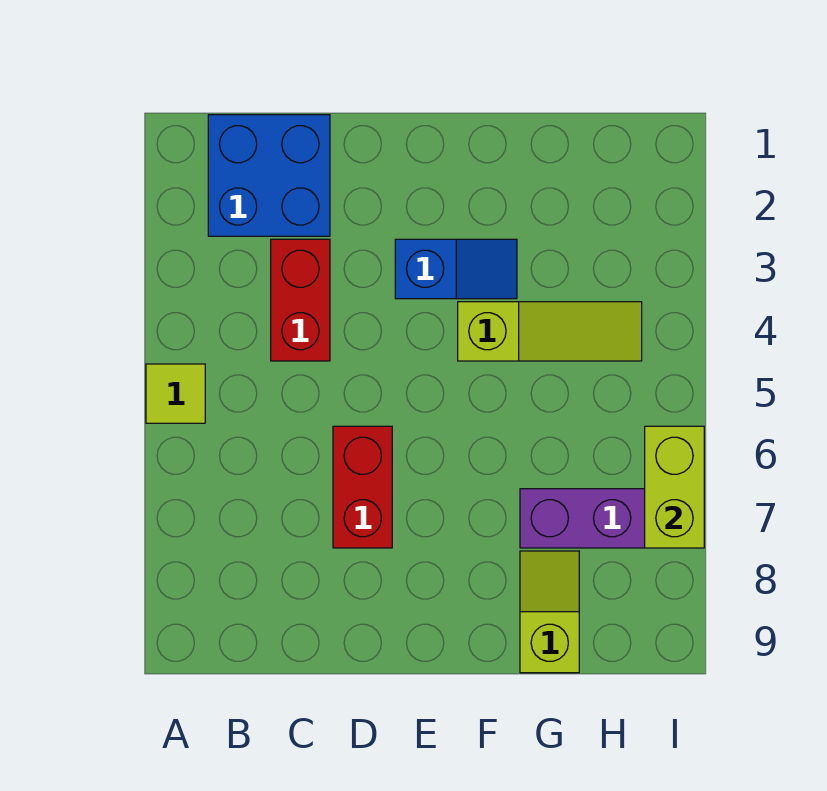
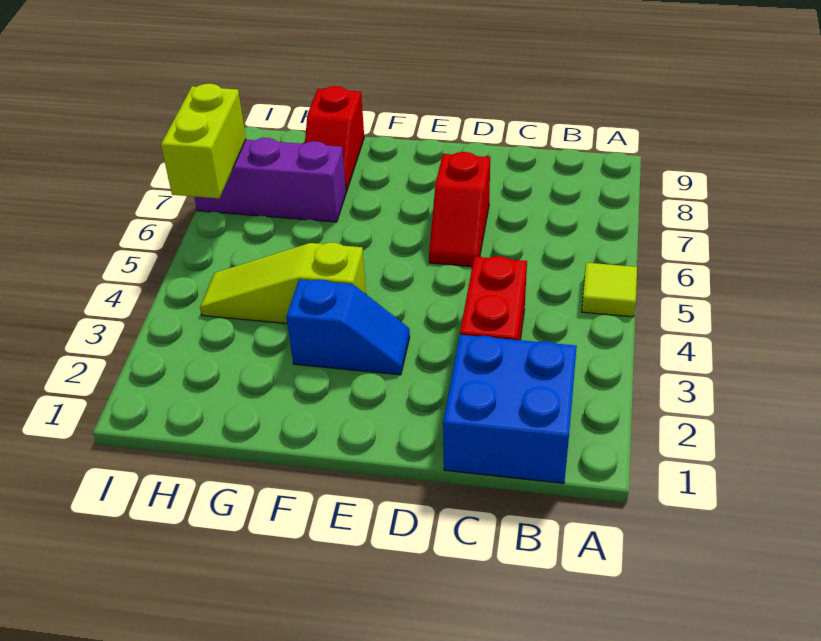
red 1x2 brick [333,426,392,548] -> red 1x2 slope [429,152,490,267]
blue 1x2 slope [395,239,517,299] -> blue 1x2 slope turned to [286,279,410,375]
lime 1x2 slope [520,551,579,673] -> red 1x2 slope [305,86,364,192]

